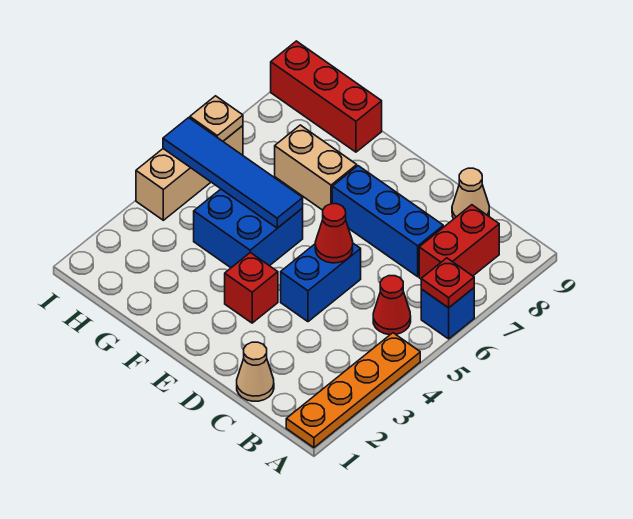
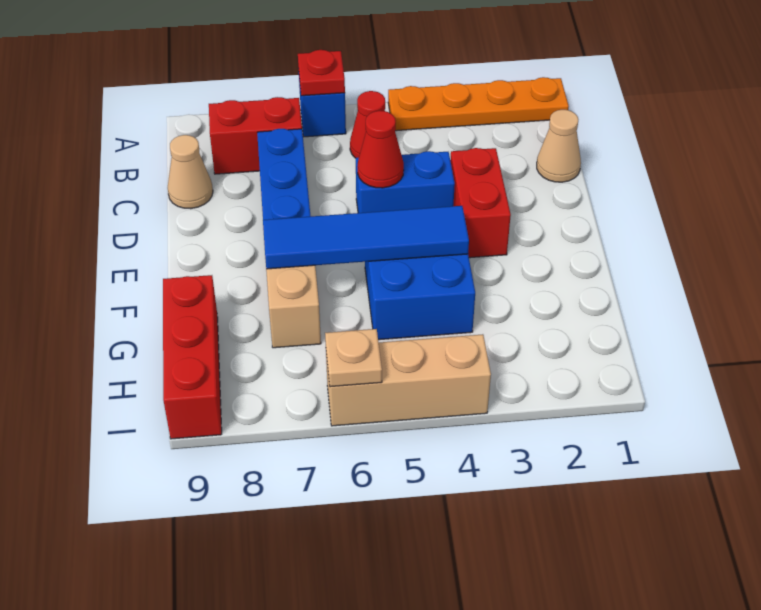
red 1x1 brick [225,253,278,323] -> red 1x2 brick [450,148,511,258]
blue 1x4 tile [163,118,303,228] -> blue 1x4 tile turned to [263,206,469,269]

